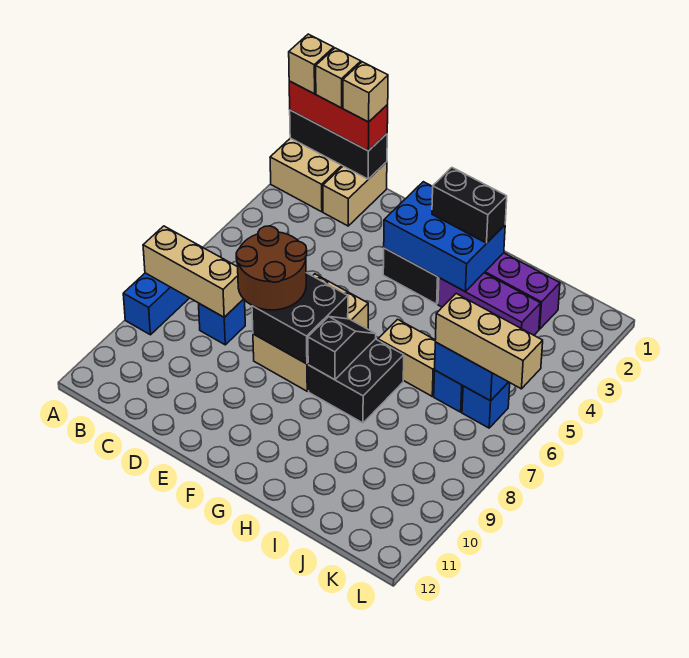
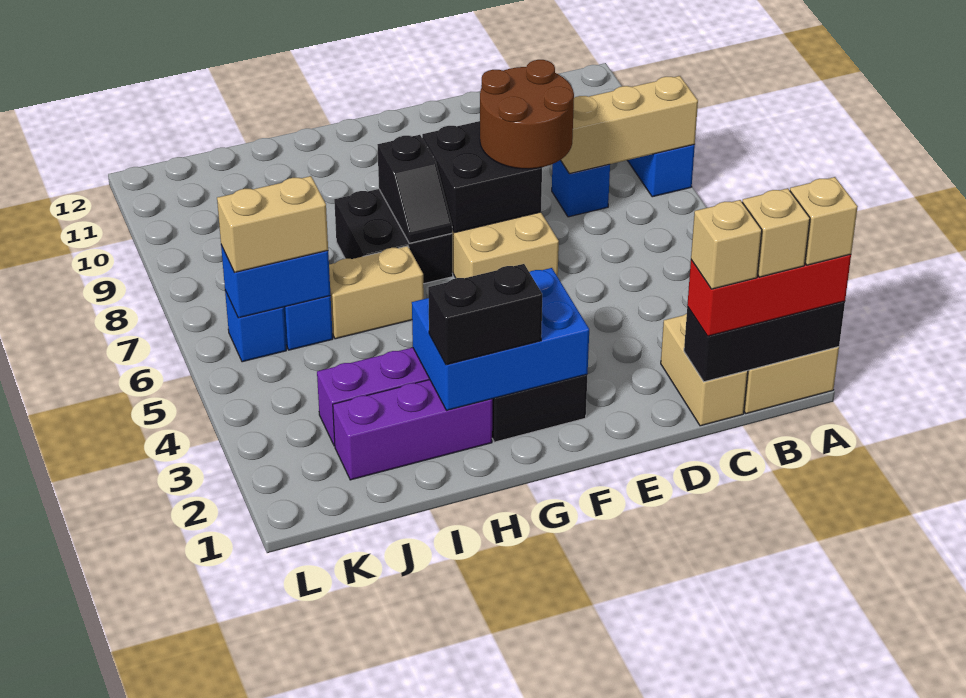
tan 1x3 brick [435,294,543,389] -> tan 1x2 brick [217,176,328,273]

